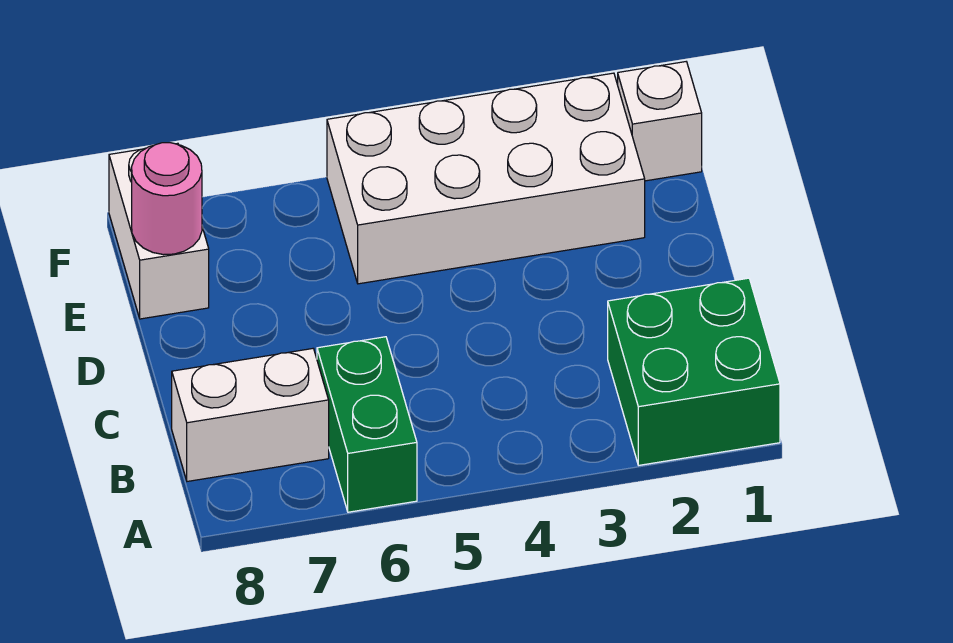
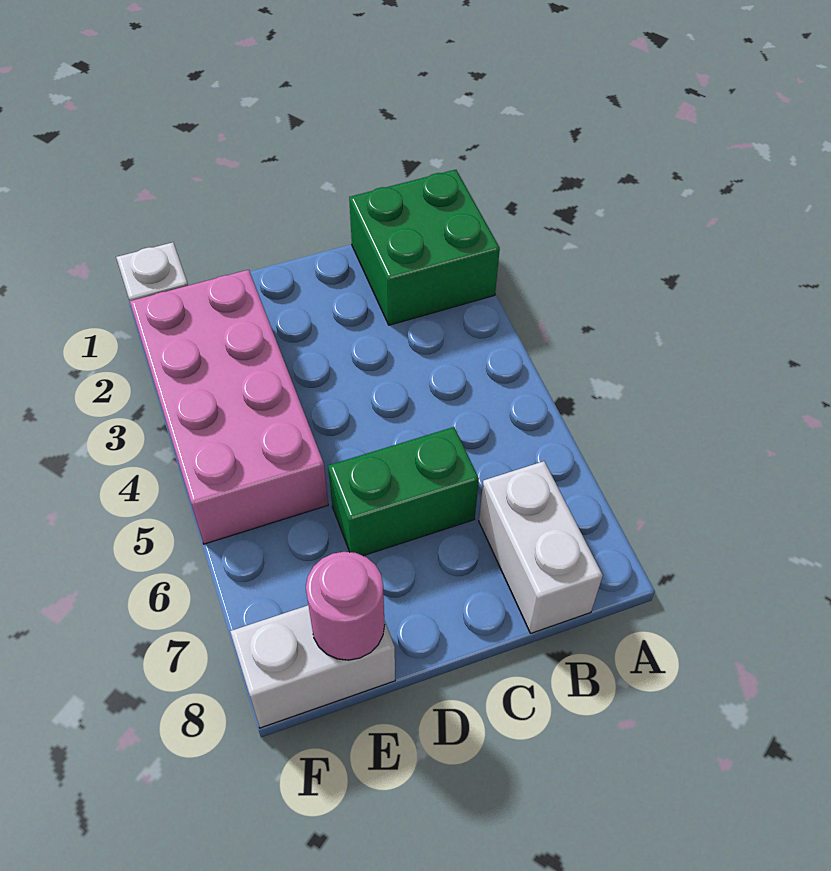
green 1x2 brick [317,337,417,512] -> green 1x2 brick moved to [328,427,479,556]
white 2x4 brick [327,73,645,284] -> pink 2x4 brick [130,270,328,544]

